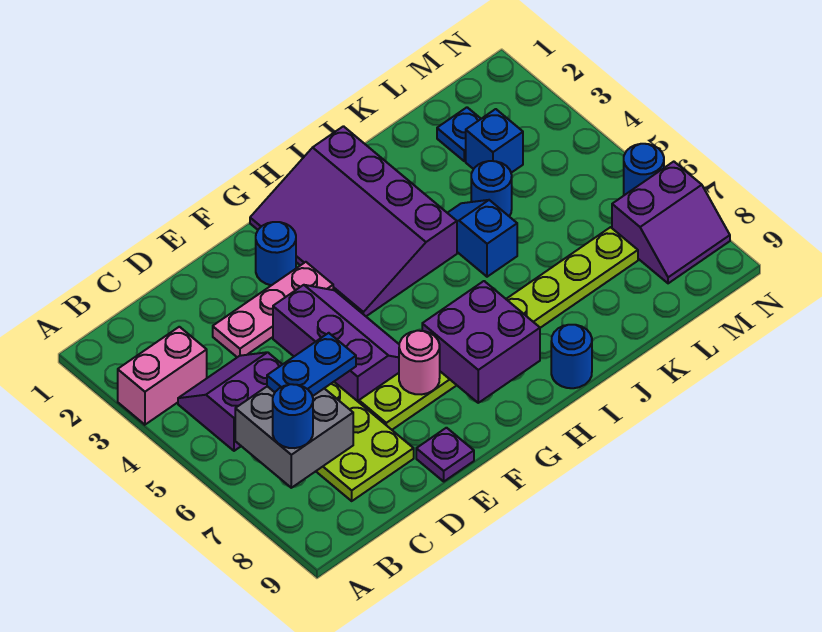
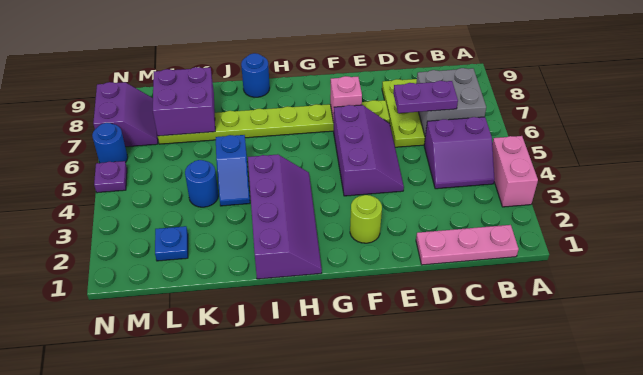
pink 1x2 brick [118,327,207,425] -> pink 1x2 brick turned to [492,136,538,207]
blue 1x1 round brick [273,384,313,448] -> none
blue 1x2 plate [267,333,356,396] -> purple 1x2 plate [393,81,458,113]
pink 1x3 plate [213,262,333,357] -> pink 1x3 plate moved to [416,225,519,265]
purple 2x3 slope [273,285,399,402] -> purple 2x3 slope turned to [334,105,404,196]
purple 1x1 plate [416,428,474,481] -> purple 1x1 plate moved to [94,161,127,193]
blue 1x1 round brick [256,222,296,285] -> lime 1x1 round brick [350,195,382,243]
pink 1x1 round brick [399,331,440,394] -> pink 1x1 brick [330,76,362,122]
purple 3x4 slope [250,126,457,316] -> purple 2x4 slope [248,154,322,279]
purple 2x2 brick [422,281,540,403] -> purple 2x2 brick moved to [153,67,215,136]
blue 1x1 brick [466,109,523,173] -> none
purple 2x2 slope [612,162,730,283] -> purple 2x2 slope turned to [93,82,158,147]

